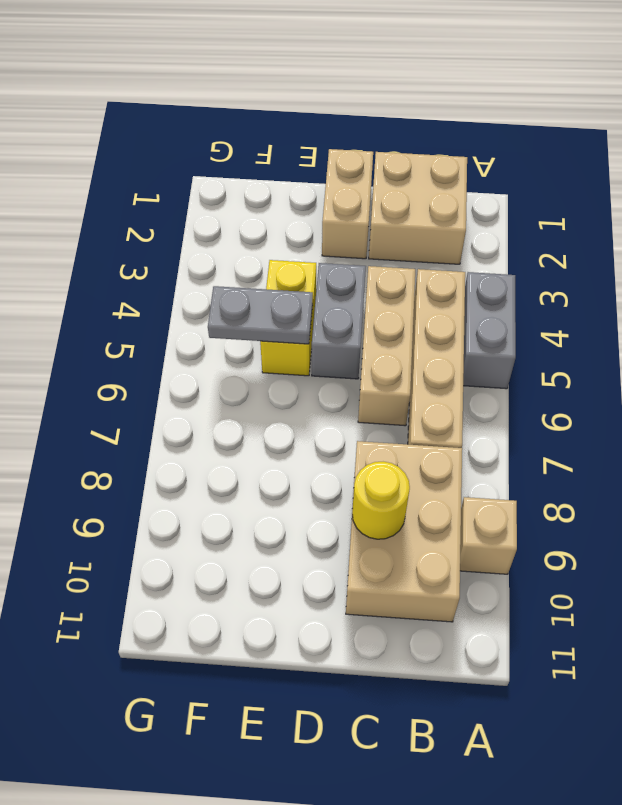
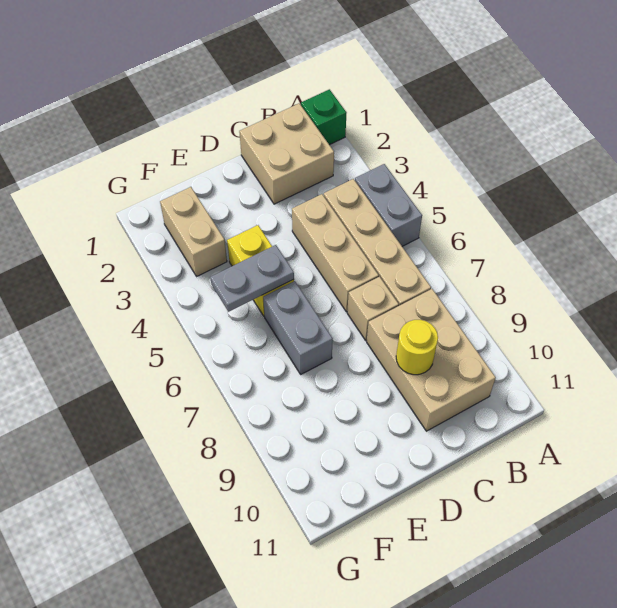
none -> green 1x1 brick [301,89,347,145]
tan 1x1 brick [460,497,517,574] -> tan 1x1 brick moved to [347,277,399,340]
tan 1x2 brick [322,149,373,259] -> tan 1x2 brick moved to [160,187,227,276]
grey 1x2 brick [312,263,366,379] -> grey 1x2 brick moved to [263,281,333,374]

